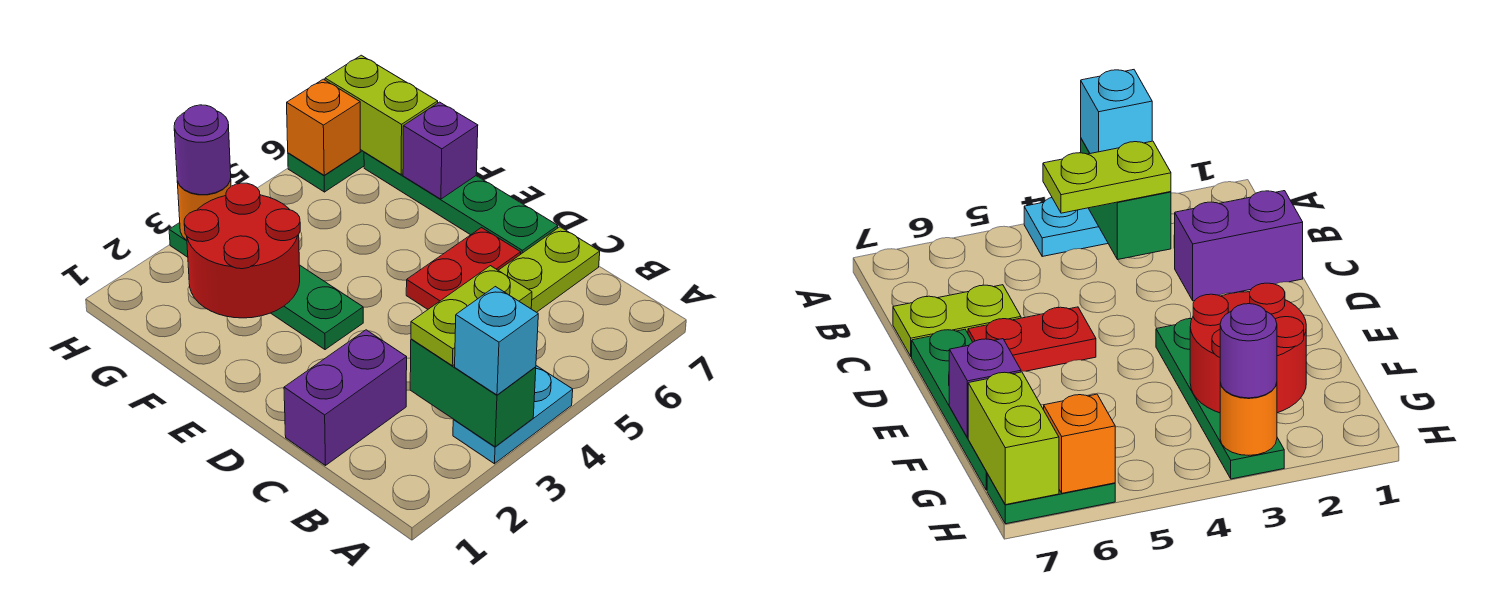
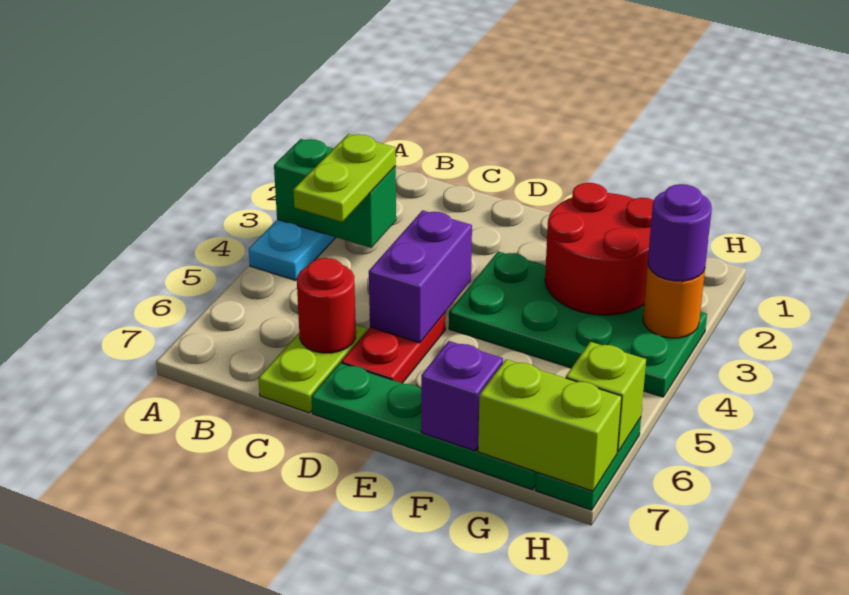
cyan 1x1 brick [455,287,538,395] -> none
purple 1x2 brick [284,330,407,465] -> purple 1x2 brick moved to [369,210,472,343]
none -> red 1x1 round brick [297,258,356,353]
green 1x4 plate [169,223,363,350] -> green 2x4 plate [449,252,707,397]
orange 1x1 brick [287,79,360,175] -> lime 1x1 brick [566,342,646,452]

